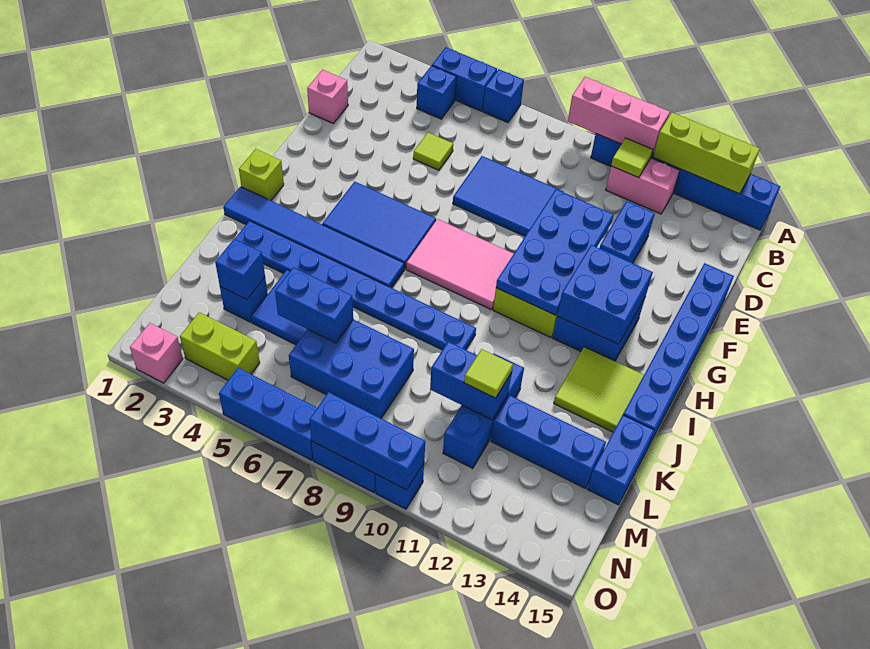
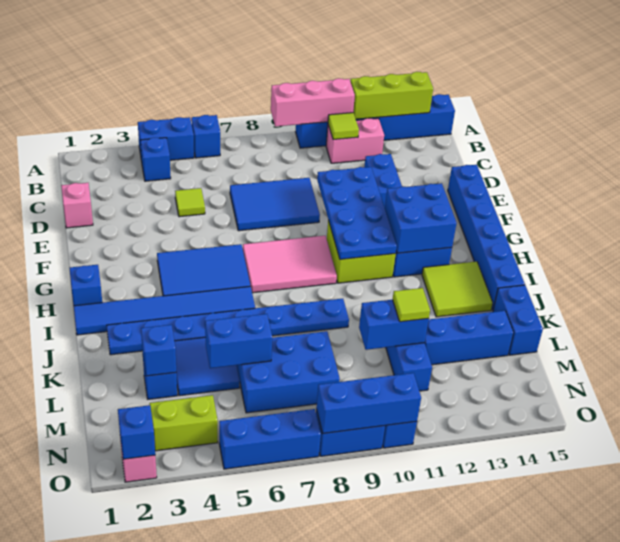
lime 1x1 brick [239,149,284,200] -> blue 1x1 brick [69,265,102,306]
none -> blue 1x1 brick [118,405,155,459]

